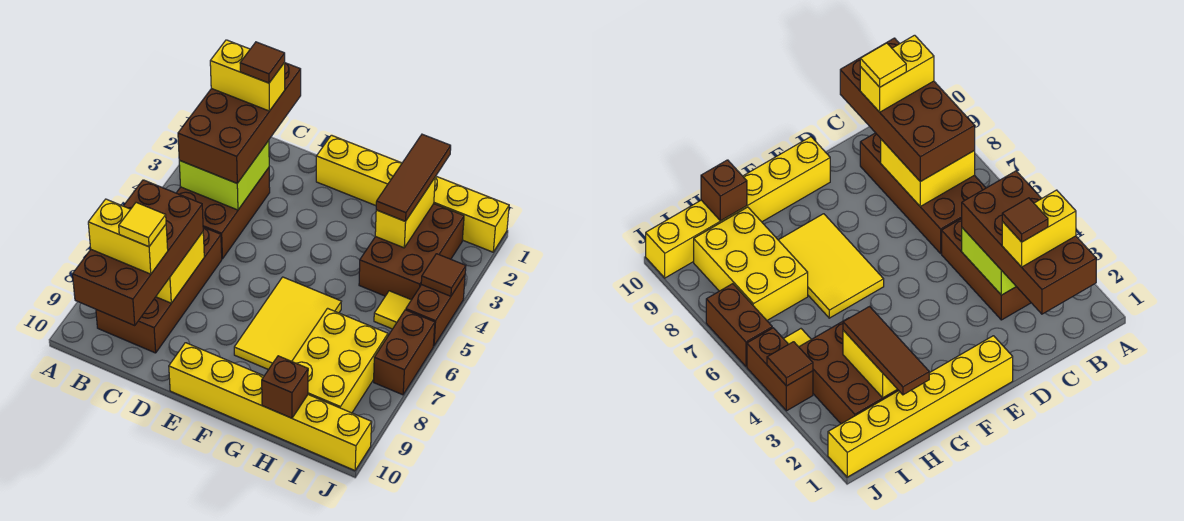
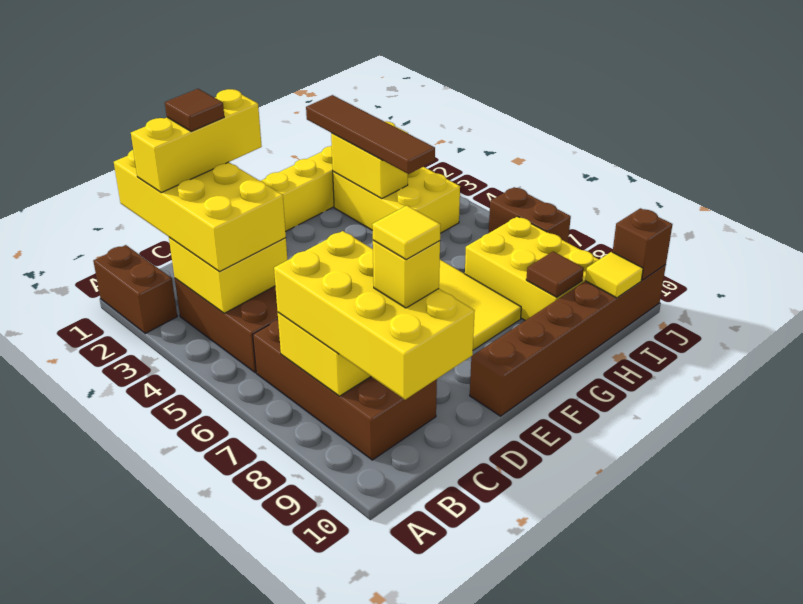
brown 2x4 brick [178,63,301,183] -> yellow 2x4 brick [114,150,286,272]
yellow 1x2 brick [210,40,285,111] -> yellow 1x3 brick [131,89,262,193]
lime 2x2 brick [179,140,269,210] -> yellow 2x2 brick [169,237,287,313]
brown 2x4 brick [73,180,203,325] -> yellow 2x4 brick [274,231,475,400]
yellow 1x2 brick [88,199,168,274] -> yellow 1x1 brick [373,240,440,308]
yellow 1x6 brick [169,343,372,470] -> brown 1x6 brick [470,265,666,416]
brown 1x3 tile [376,134,451,221] -> brown 1x4 tile [306,95,435,174]
brown 2x3 brick [359,204,464,300] -> yellow 2x3 brick [333,167,460,233]
brown 1x1 brick [262,356,308,418] -> brown 1x1 brick moved to [613,208,673,280]
yellow 1x1 tile [374,291,411,329] -> yellow 1x1 tile moved to [585,252,643,298]
brown 1x2 brick [406,275,465,346] -> brown 1x2 brick moved to [93,245,177,333]
brown 1x1 tile [421,254,466,296] -> brown 1x1 tile moved to [526,251,584,298]

